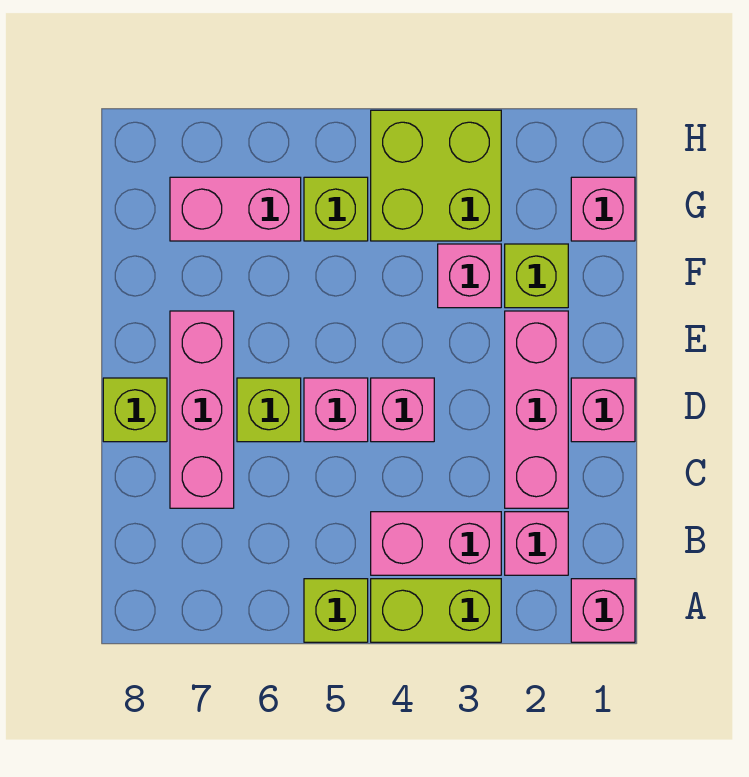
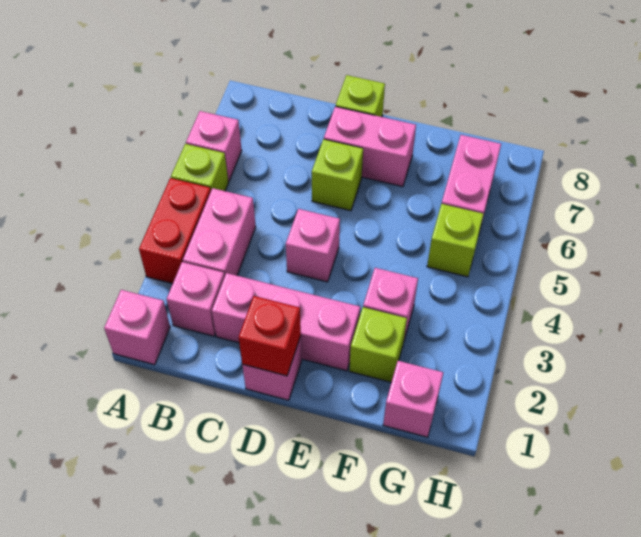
lime 1x2 brick [371,579,501,642] -> red 1x2 brick [139,178,211,284]
pink 1x3 brick [170,311,234,508] -> pink 1x2 brick [324,107,416,187]
none -> red 1x1 brick [239,296,301,376]
pink 1x1 brick [304,378,368,442] -> pink 1x1 brick moved to [186,111,242,182]
lime 2x2 brick [371,110,501,241] -> none

